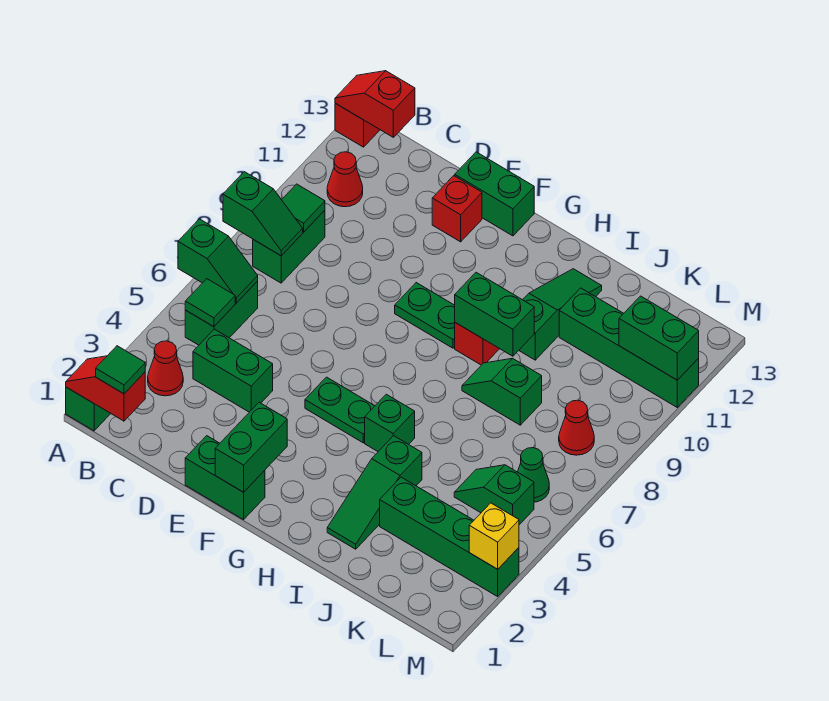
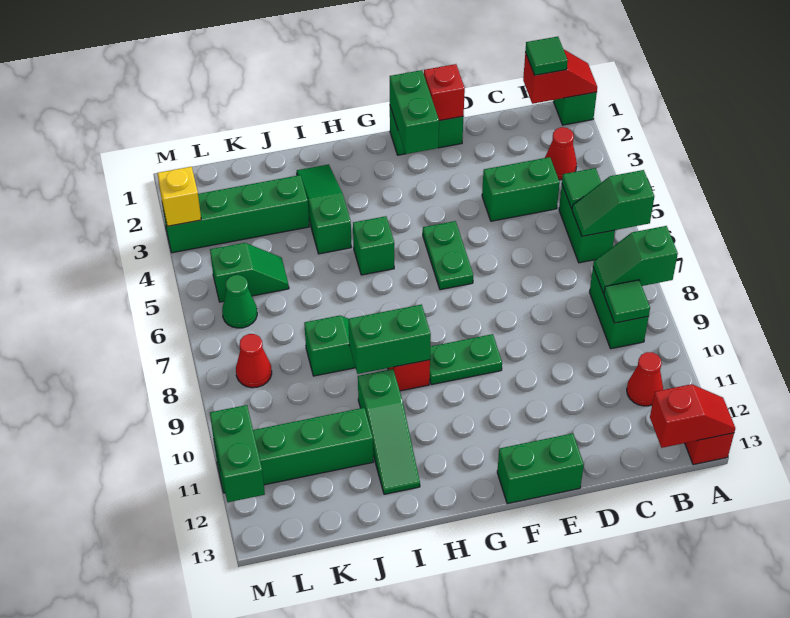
red 1x1 brick [432,176,482,242] -> red 1x1 brick moved to [424,64,465,121]
green 1x2 plate [305,377,374,443] -> green 1x2 plate turned to [423,221,473,290]
green 1x2 brick [619,296,699,380] -> green 1x2 brick turned to [210,405,265,502]

